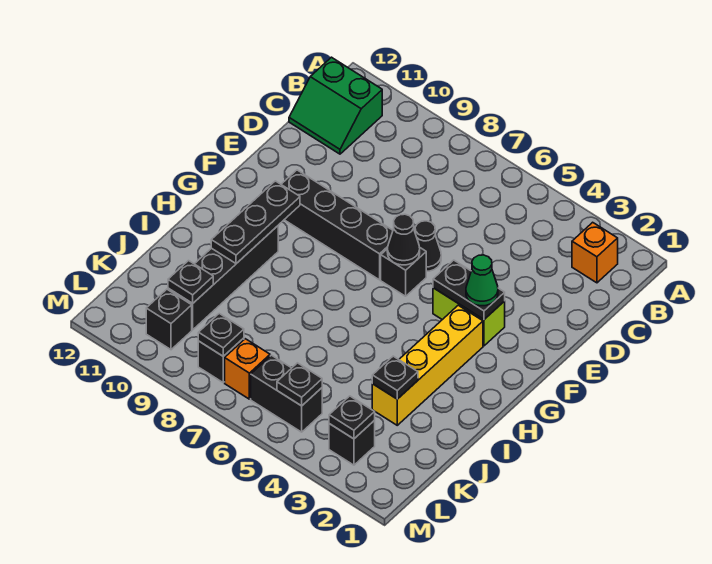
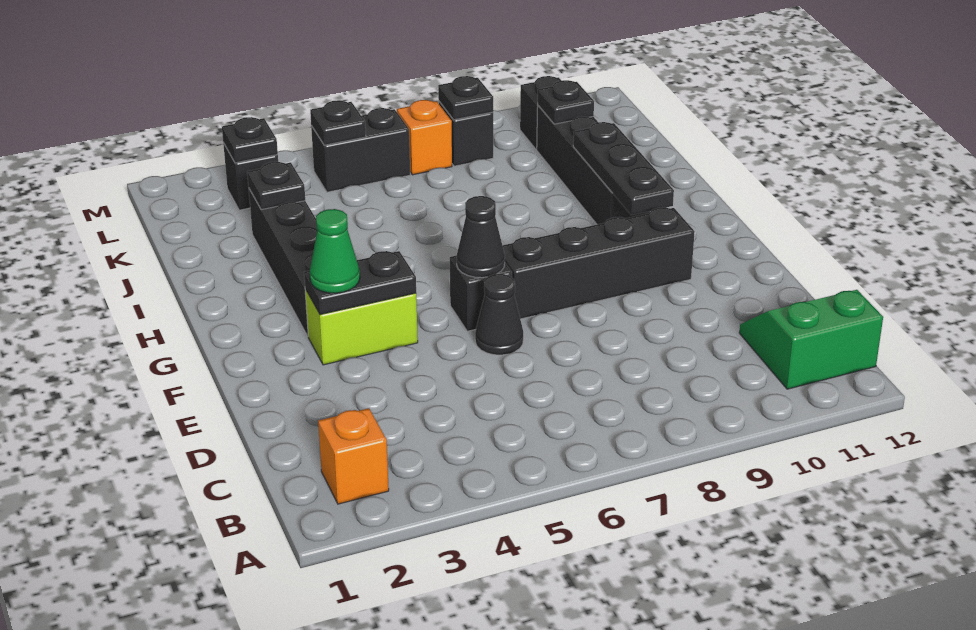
yellow 1x4 brick [372,305,483,425] -> black 1x4 brick [249,189,317,336]

